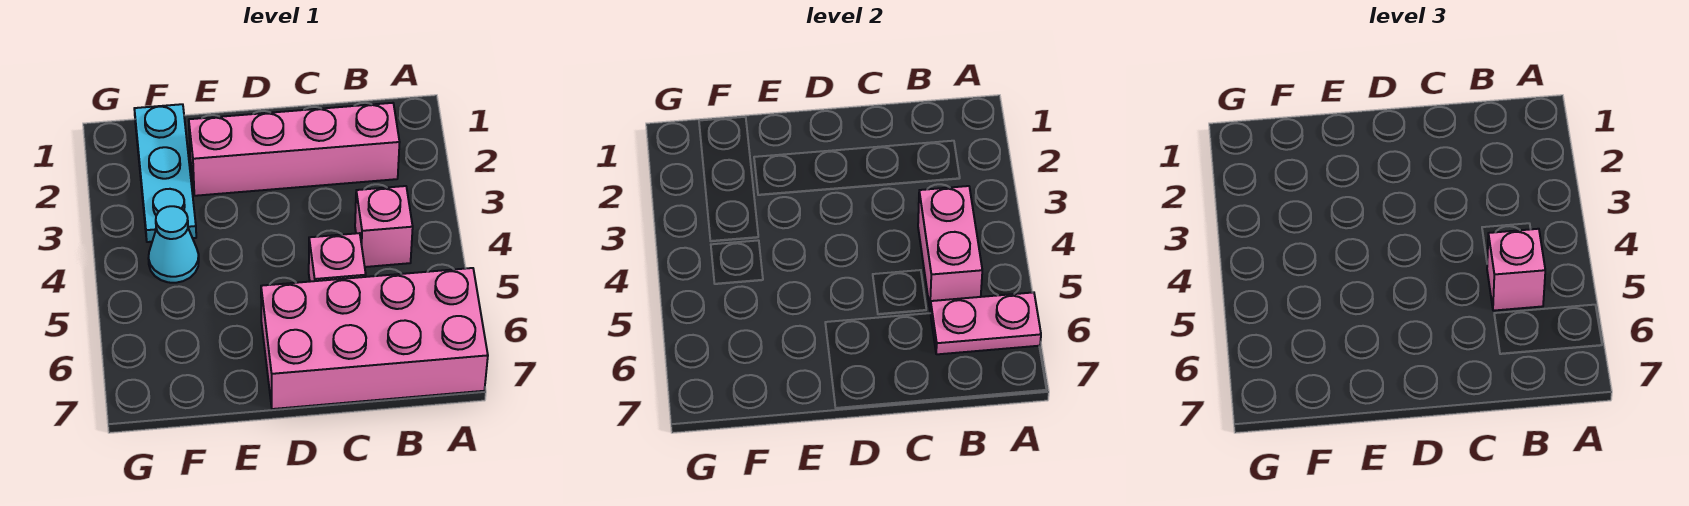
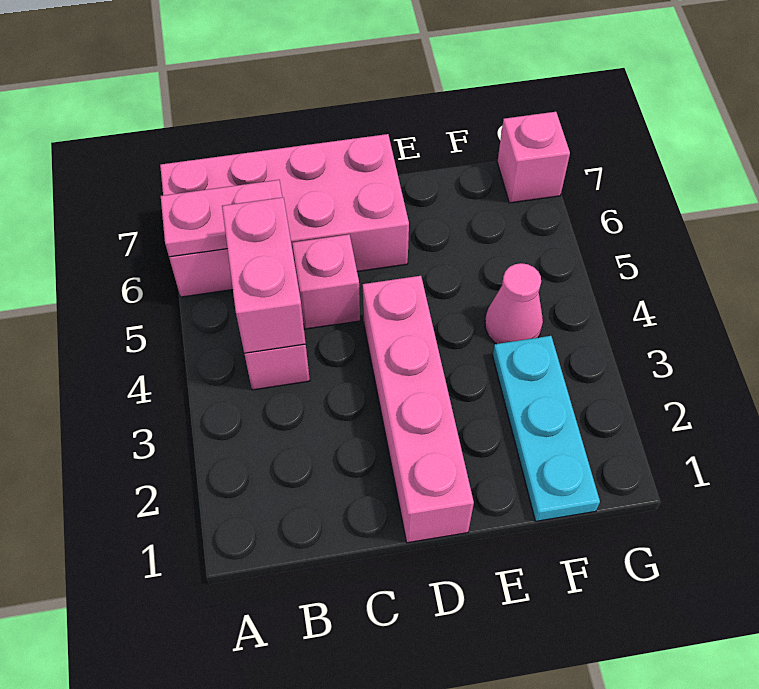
pink 1x4 brick [189,103,400,196] -> pink 1x4 brick turned to [363,276,474,543]
pink 1x1 brick [1487,229,1545,311] -> pink 1x1 brick moved to [497,112,570,203]
cyan 1x1 cone [148,206,199,283] -> pink 1x1 cone [485,263,543,344]

